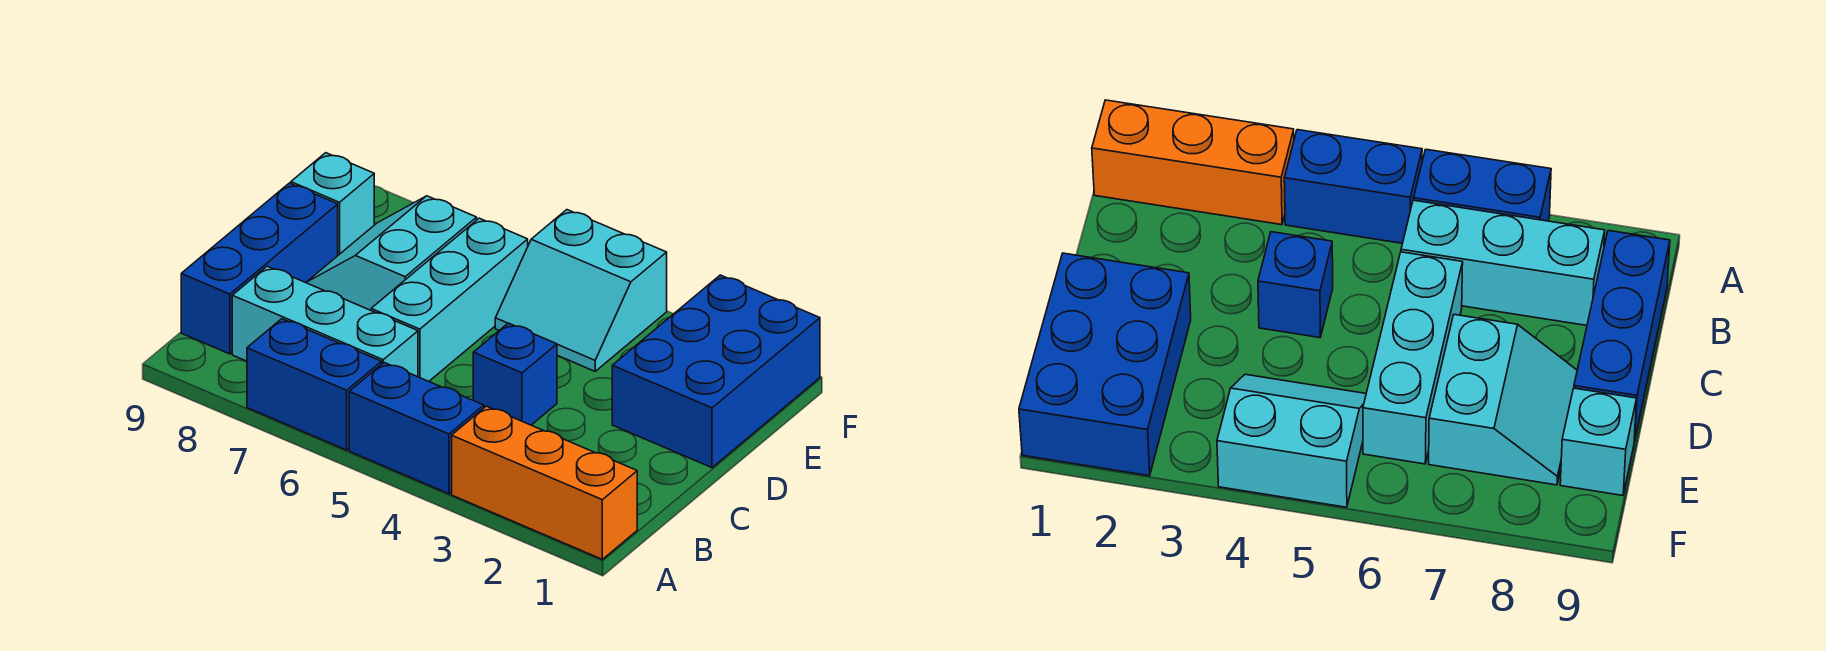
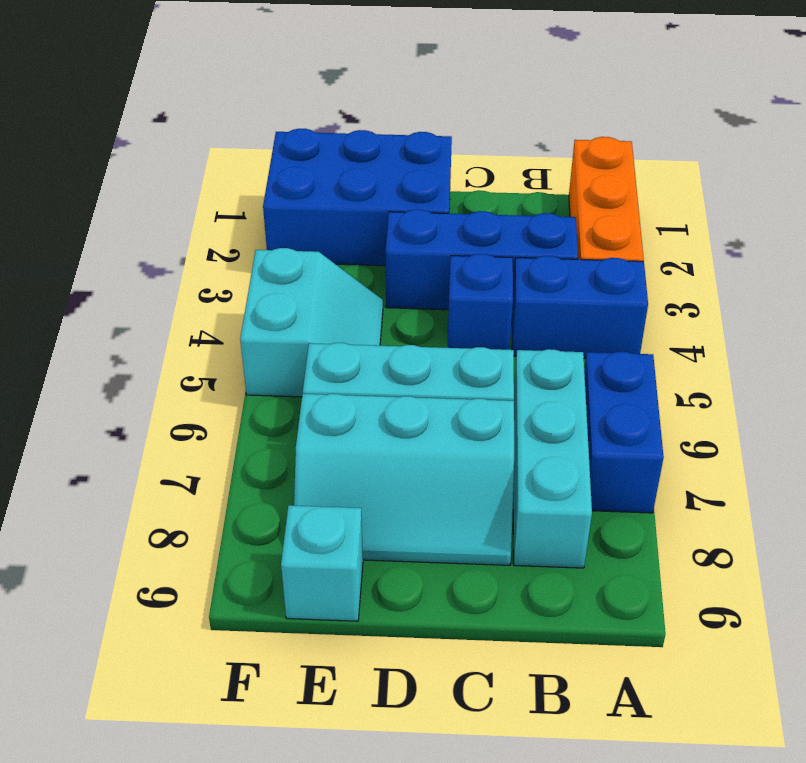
blue 1x2 brick [349,363,484,494] -> blue 1x2 brick turned to [512,256,648,359]
blue 1x3 brick [181,183,338,354] -> blue 1x3 brick moved to [386,209,578,310]
cyan 2x2 slope [306,196,477,310] -> cyan 2x3 slope [294,394,514,565]

